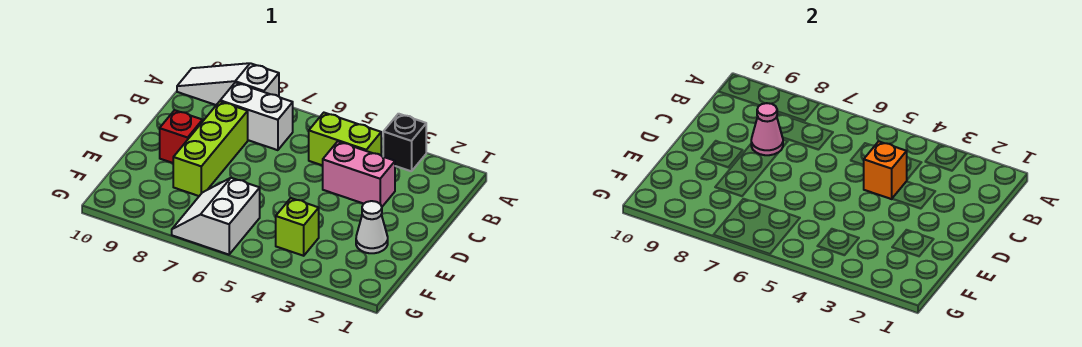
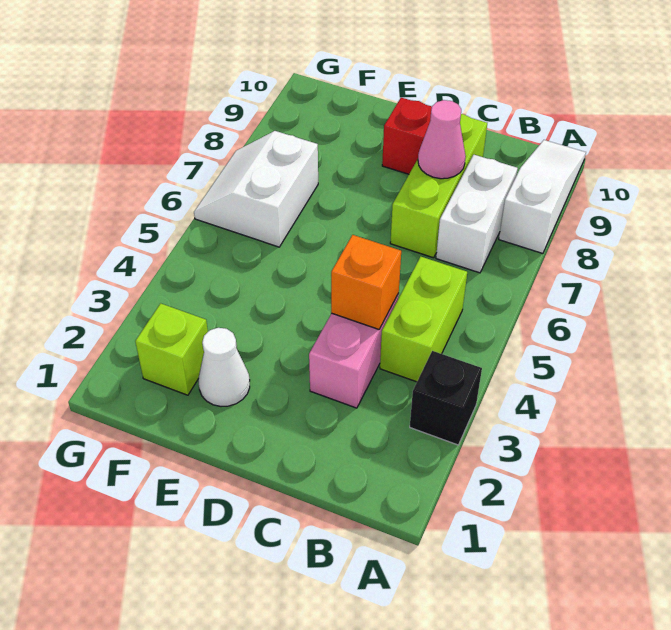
lime 1x3 brick [173,101,248,196] -> lime 1x3 brick turned to [390,114,487,258]
lime 1x1 brick [276,198,319,256] -> lime 1x1 brick moved to [135,303,208,395]
white 2x2 slope [172,178,260,255] -> white 2x2 slope turned to [194,131,318,247]

